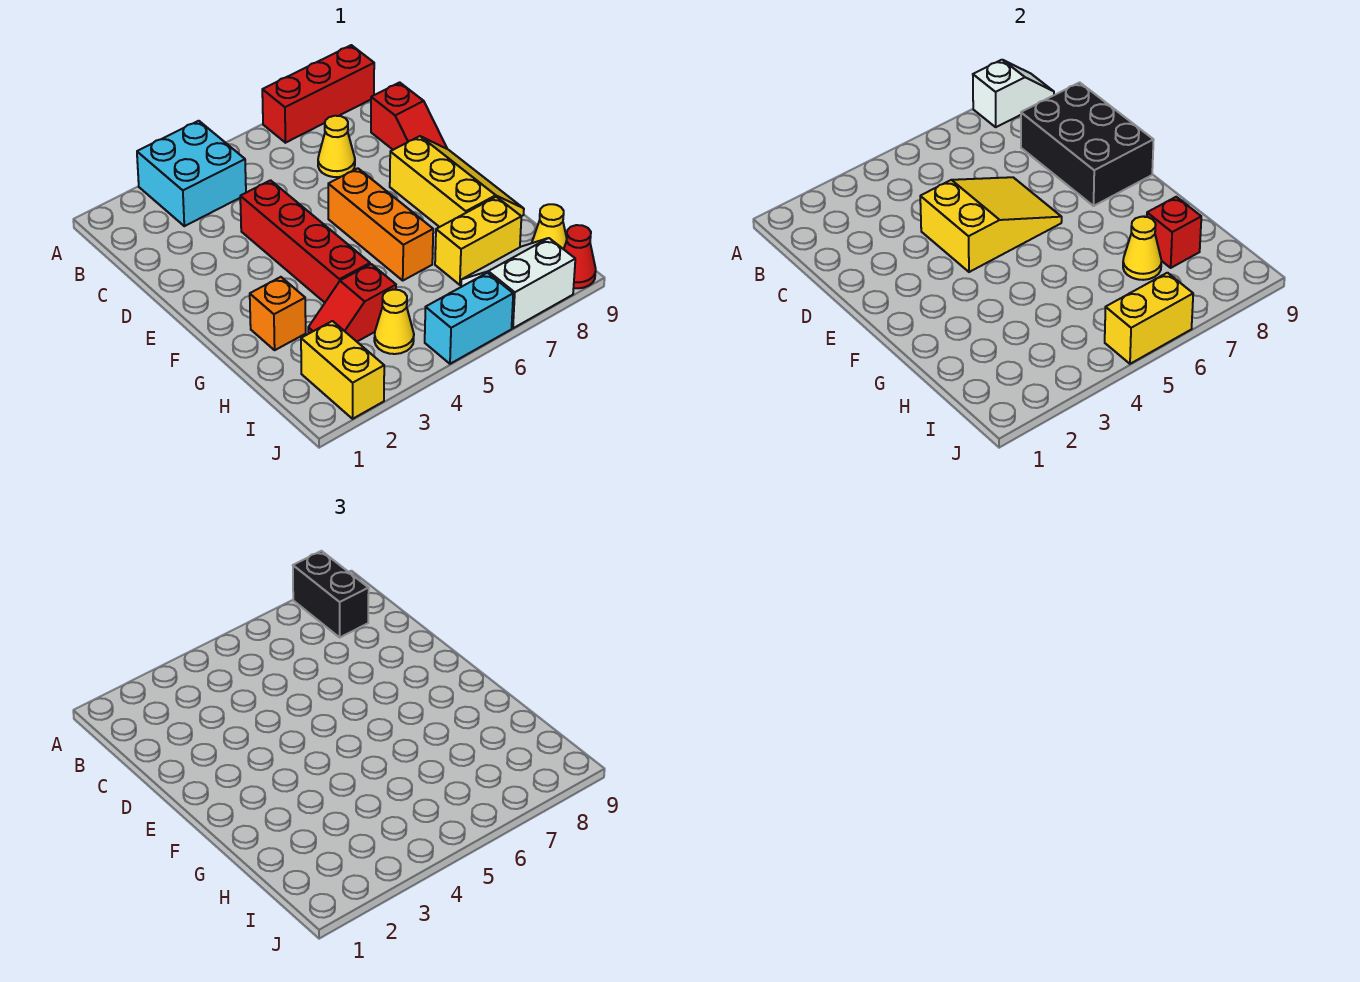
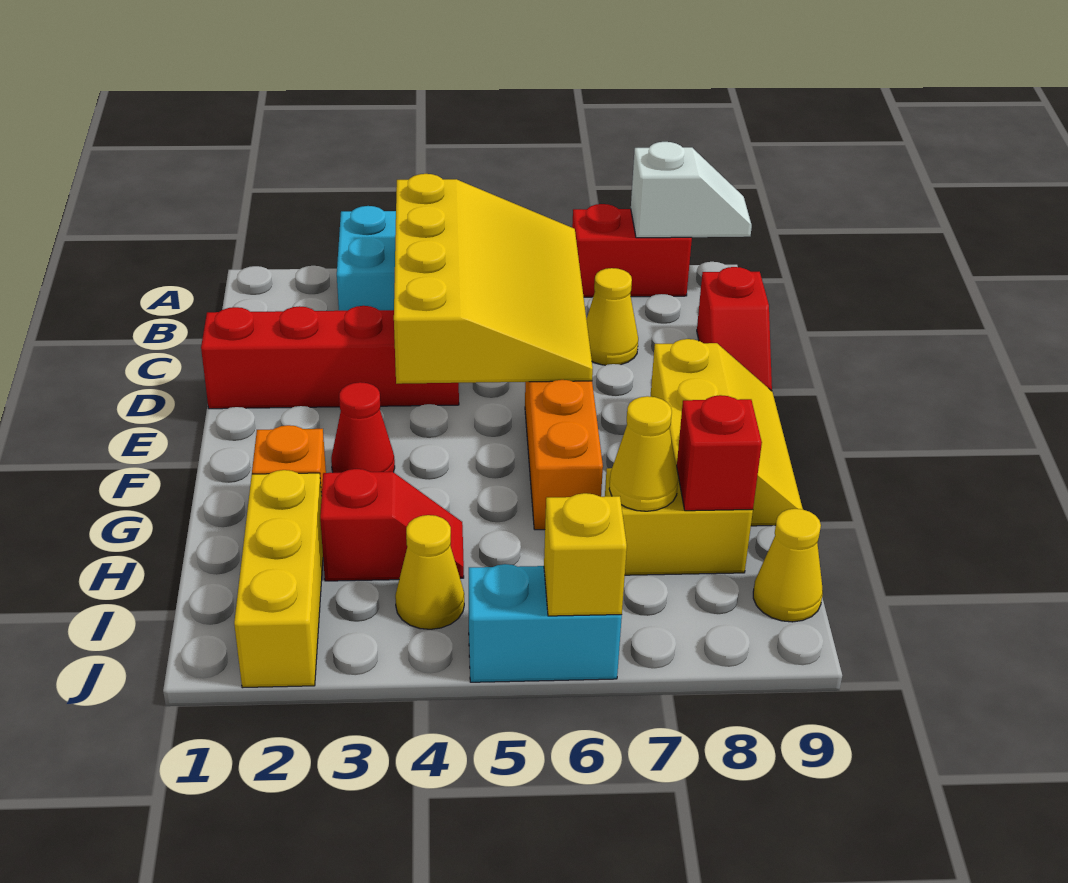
red 1x3 brick [262,45,374,143] -> red 1x2 brick [572,204,692,297]
black 1x2 brick [293,551,369,637] -> none
black 2x3 brick [1021,82,1154,206] -> none
red 1x4 brick [240,180,370,303] -> red 1x4 brick turned to [201,306,459,409]
yellow 2x3 slope [920,177,1062,272] -> yellow 3x4 slope [394,174,593,384]
red 1x2 slope [308,264,396,341] -> red 1x2 slope turned to [320,469,464,581]
yellow 1x2 brick [301,321,384,419] -> yellow 1x3 brick [234,470,323,688]
white 2x2 slope [461,238,575,328] -> none
yellow 1x2 brick [1105,273,1193,364] -> yellow 1x1 brick [544,493,627,616]
red 1x1 cone [564,225,596,288] -> red 1x1 cone moved to [331,382,395,473]

